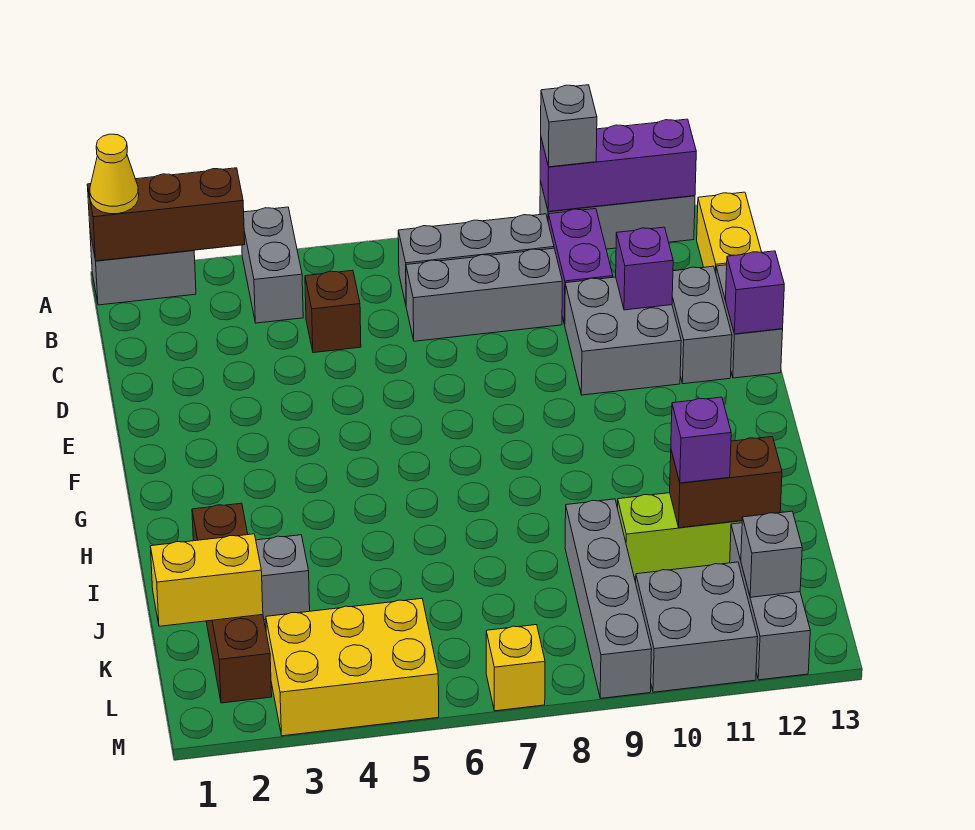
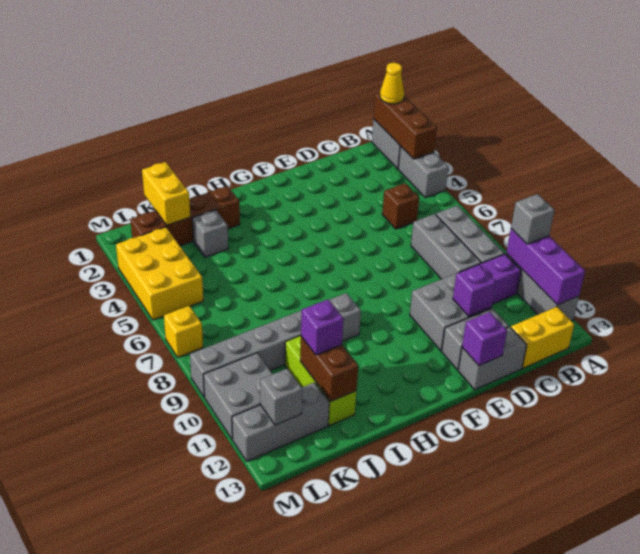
grey 1x2 brick [242,207,303,323] -> grey 1x2 brick turned to [398,146,448,198]
grey 1x4 brick [565,499,652,698] -> grey 1x6 brick [190,293,361,397]

